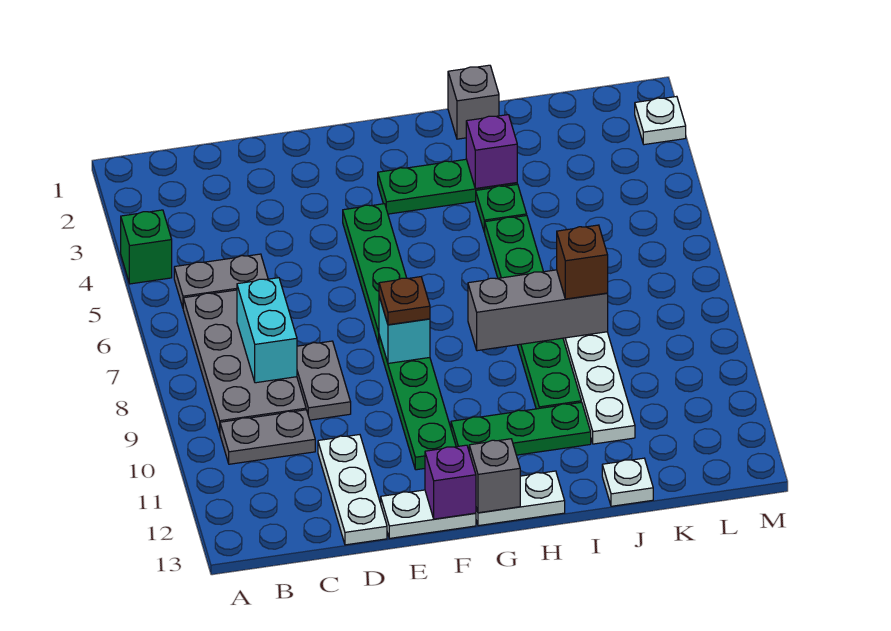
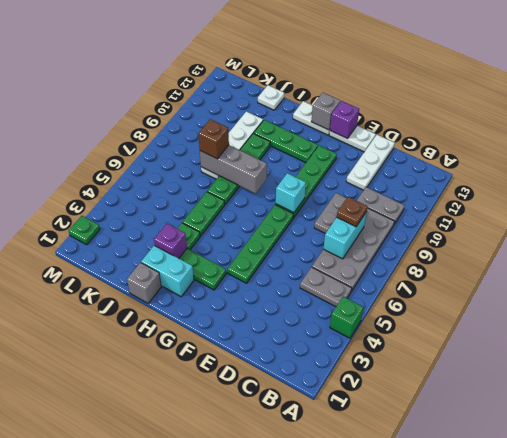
brown 1x1 plate [379,277,430,325] -> brown 1x1 plate moved to [337,197,368,227]
none -> cyan 1x2 brick [141,245,194,297]
white 1x1 plate [635,96,686,145] -> green 1x1 plate [68,216,100,245]

